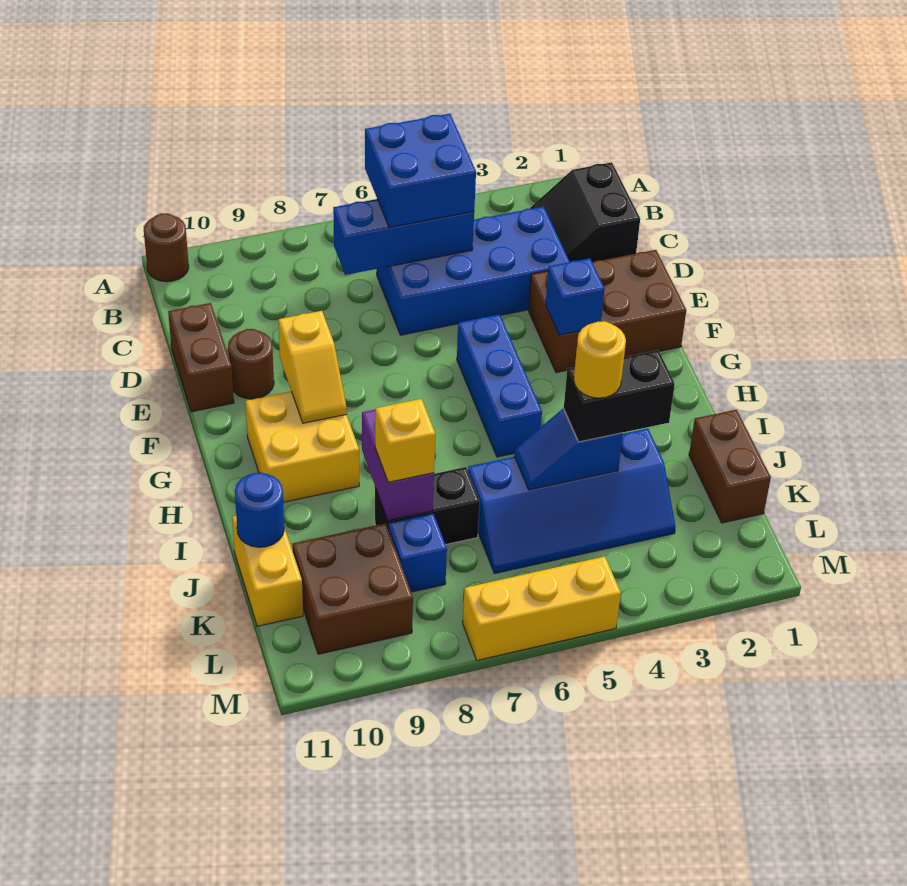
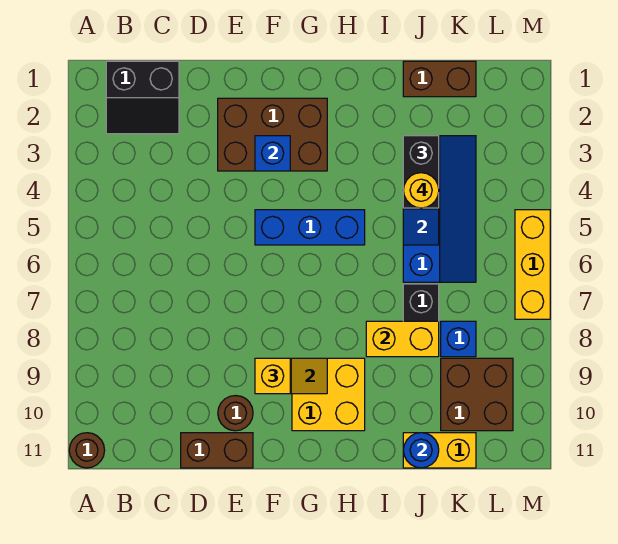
blue 2x2 brick [365,114,476,227] -> none
blue 2x4 brick [377,207,570,335] -> none
blue 1x3 brick [333,199,474,275] -> none
brown 2x3 brick [529,250,686,373] -> brown 2x3 brick turned to [218,98,327,171]
purple 1x2 brick [362,410,434,520] -> yellow 1x2 brick [366,321,439,357]
yellow 1x1 brick [375,399,435,482] -> yellow 1x1 brick moved to [255,358,290,394]

